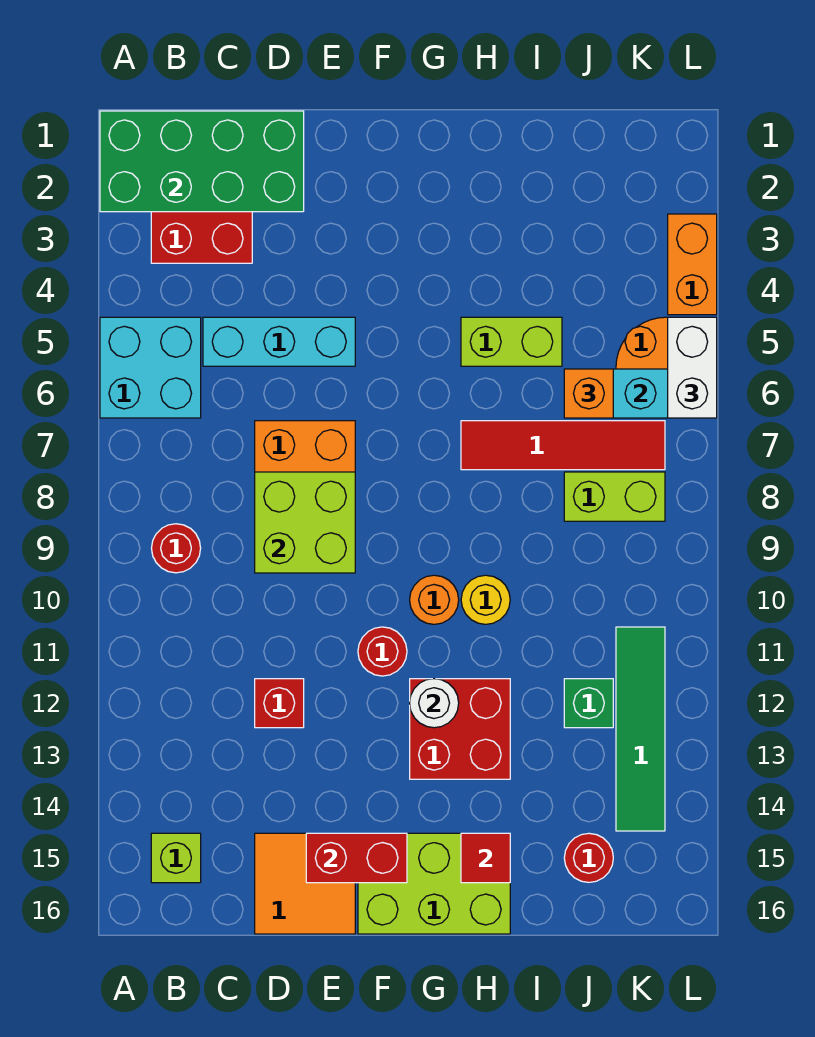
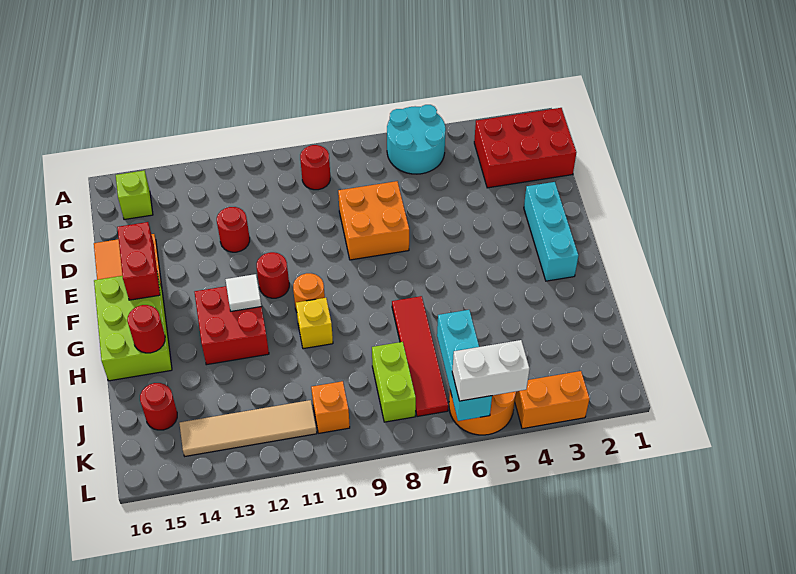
green 2x4 brick [100,111,304,212] -> none
cyan 2x2 brick [100,317,201,418] -> cyan 2x2 round brick [387,105,446,174]
cyan 1x3 brick [203,317,355,366] -> cyan 1x3 brick moved to [524,182,579,281]
lime 2x2 brick [255,472,355,573] -> none
red 1x1 brick [255,679,304,728] -> red 1x1 round brick [217,207,250,252]
white 1x1 round brick [410,679,459,728] -> white 1x1 tile [225,274,261,311]
lime 1x2 brick [461,317,562,366] -> none
yellow 1x1 round brick [461,575,510,624] -> yellow 1x1 brick [296,298,333,349]
red 1x1 tile [461,833,510,883] -> red 1x1 round brick [127,305,165,353]
orange 1x1 brick [564,369,613,418] -> orange 1x1 brick moved to [311,381,350,433]
green 1x1 brick [564,679,613,728] -> none
green 1x4 tile [616,627,665,831] -> tan 1x4 tile [179,400,317,456]

